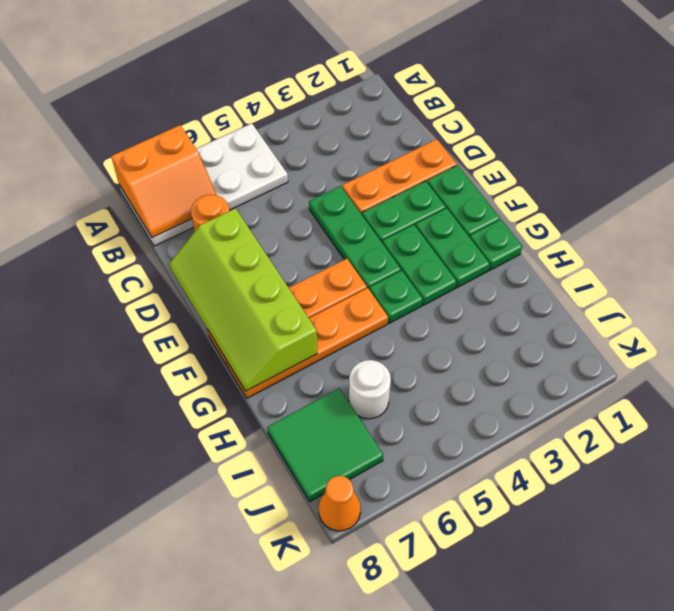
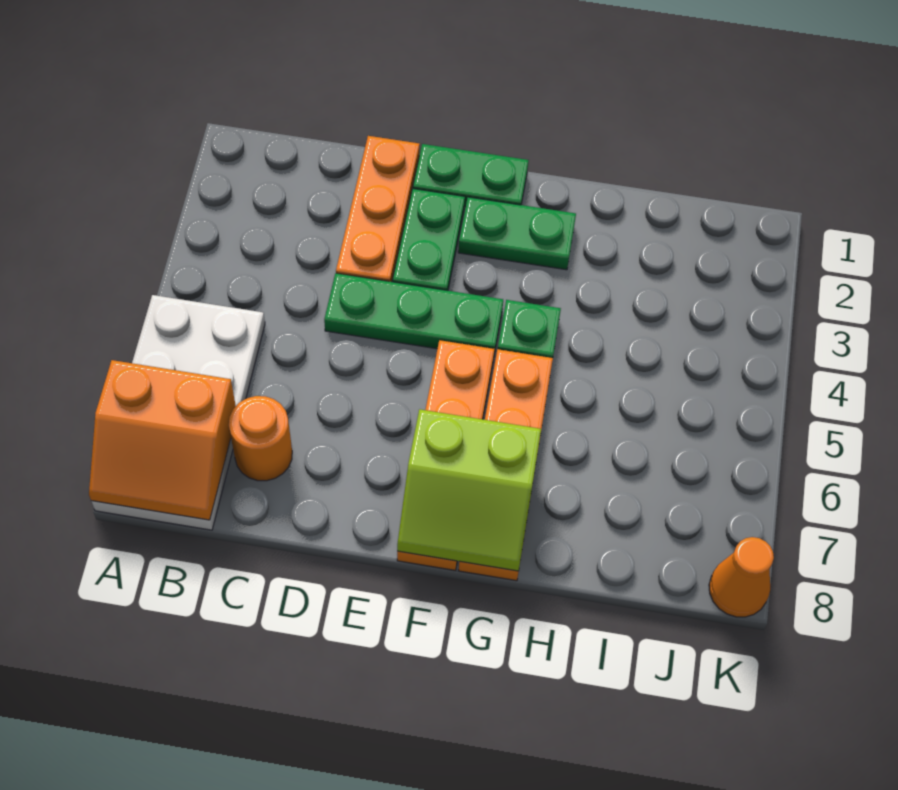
orange 2x2 slope [111,125,217,238] -> orange 2x2 slope turned to [89,360,236,520]
lime 2x4 slope [169,208,317,391] -> lime 2x2 slope [397,409,541,571]
green 1x2 plate [382,225,456,305] -> none
green 1x1 plate [470,220,522,270] -> none
white 1x1 round brick [349,360,391,419] -> none
green 2x2 tile [267,388,383,502] -> none

